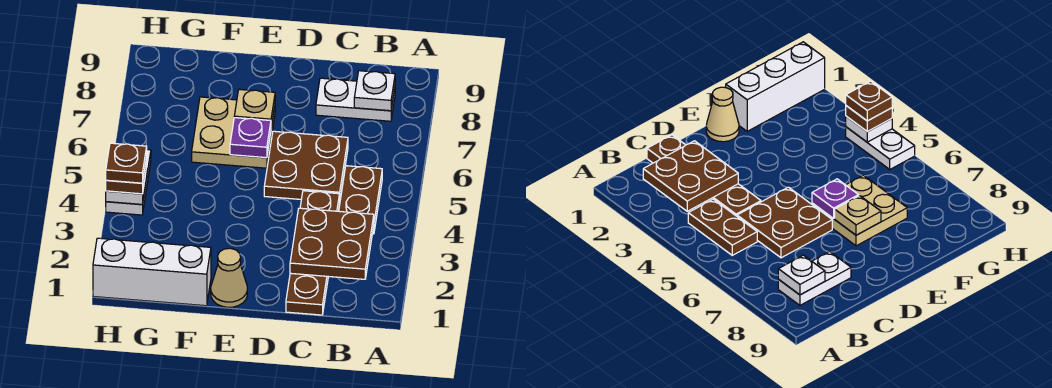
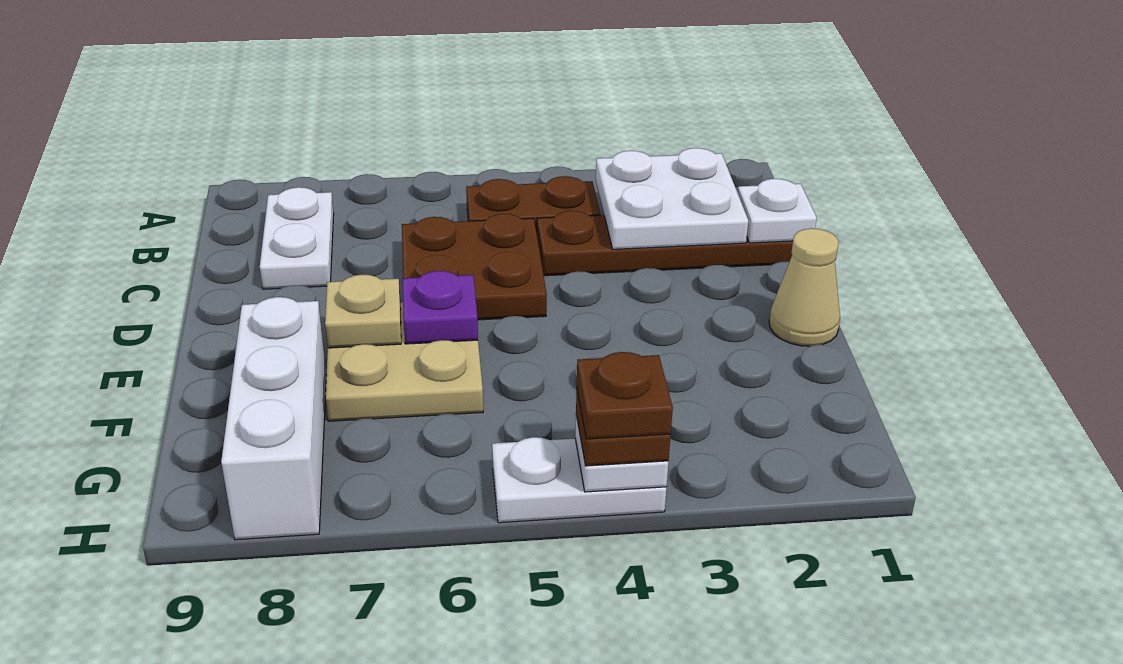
brown 2x2 plate [290,208,374,279] -> white 2x2 plate [596,148,748,249]
white 1x1 plate [354,71,395,111] -> white 1x1 plate moved to [738,179,817,243]
white 1x3 brick [93,238,211,306] -> white 1x3 brick moved to [221,297,326,540]

